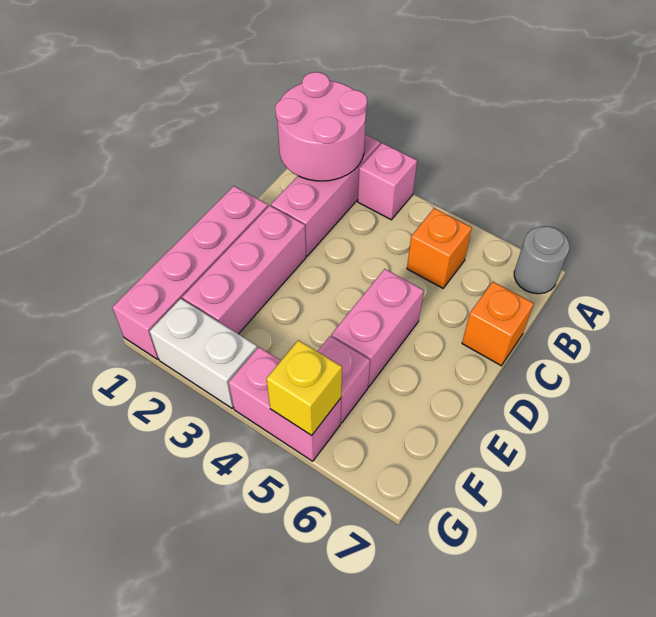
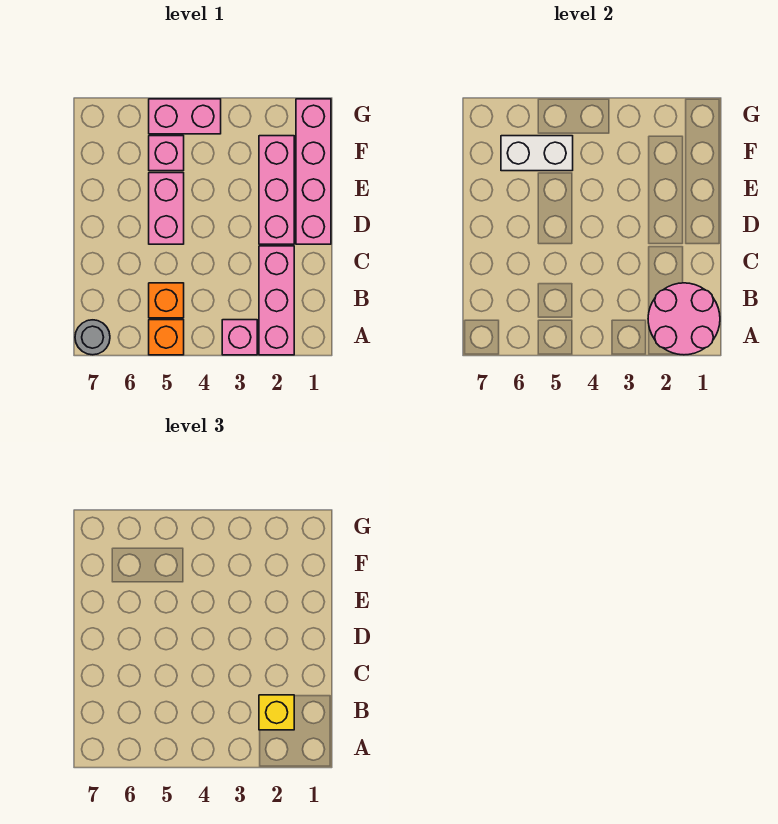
orange 1x1 brick [462,282,534,366] -> orange 1x1 brick moved to [149,320,184,355]
white 1x2 brick [150,299,257,408] -> white 1x2 brick moved to [501,136,573,171]
yellow 1x1 brick [266,340,342,435] -> yellow 1x1 brick moved to [259,695,294,730]

